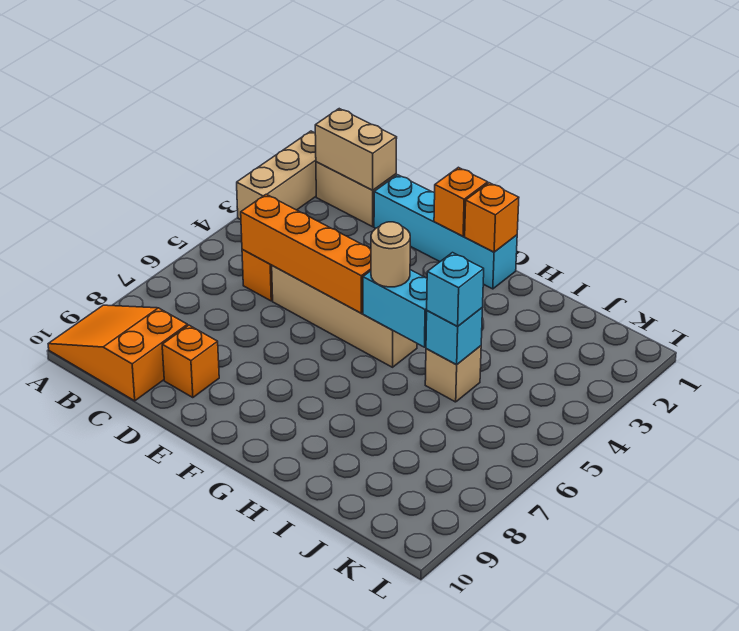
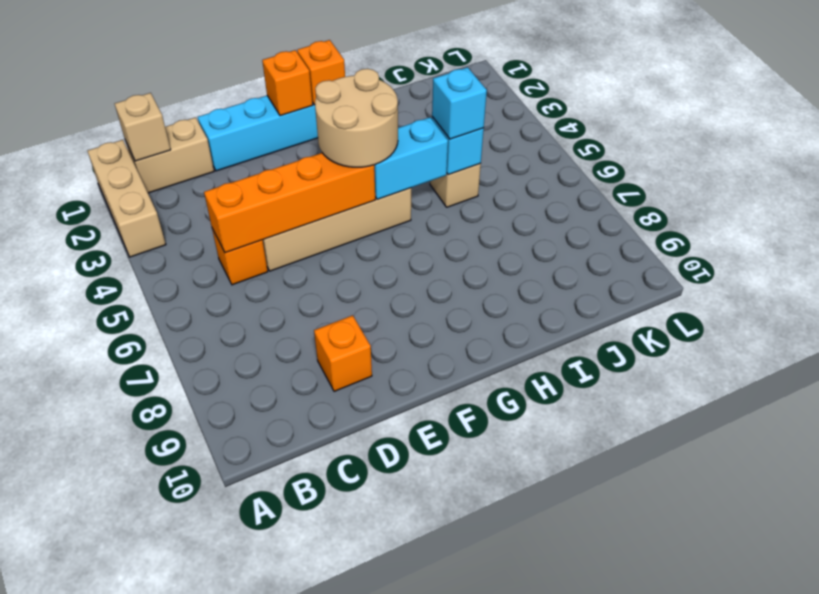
orange 2x3 slope [48,305,188,401] -> none
tan 1x2 brick [315,109,397,190] -> tan 1x1 brick [115,93,171,161]
tan 1x1 round brick [371,222,410,287] -> tan 2x2 round brick [315,69,398,167]

